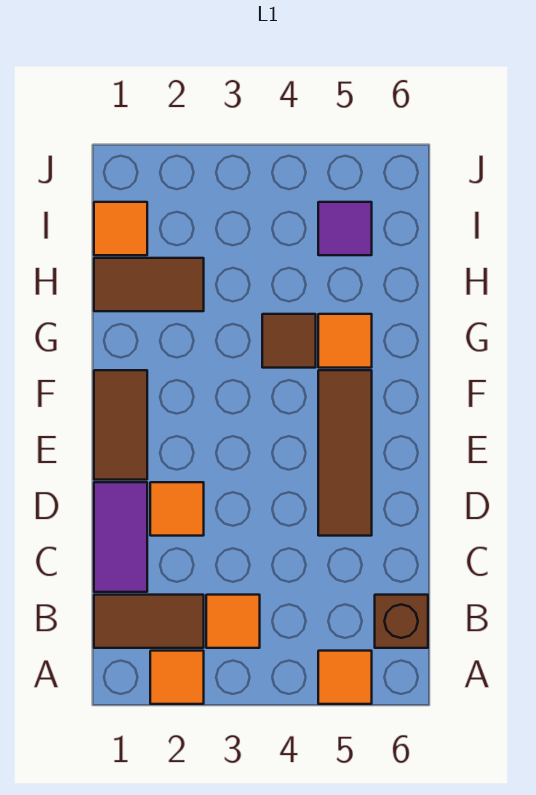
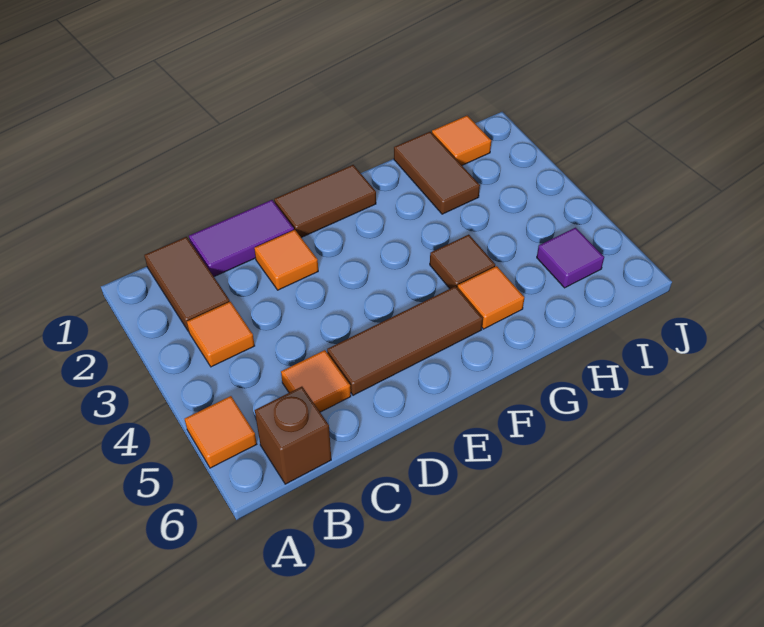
orange 1x1 tile [150,651,204,704] -> orange 1x1 tile moved to [281,350,351,412]

